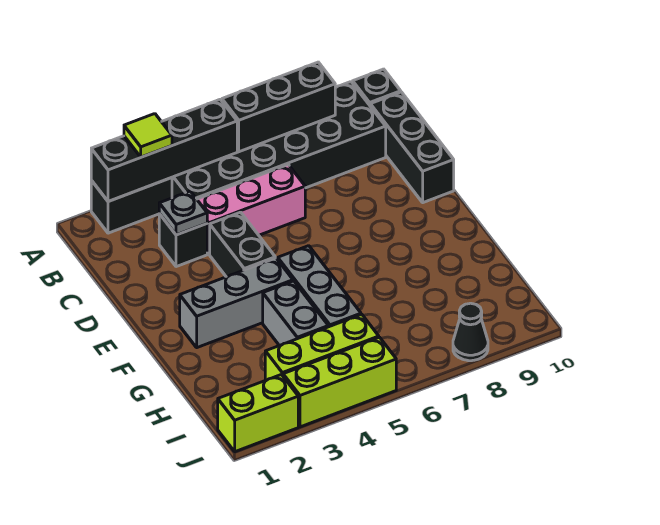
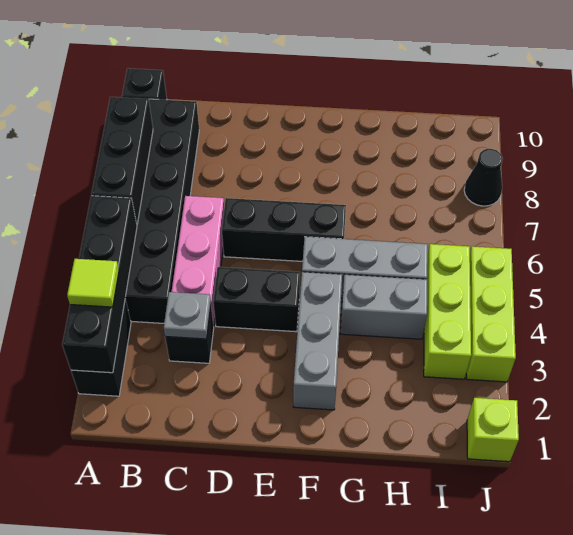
black 1x3 brick [370,92,454,203] -> black 1x3 brick moved to [222,198,346,261]
lime 1x2 brick [218,375,298,452] -> lime 1x1 brick [467,398,519,462]

